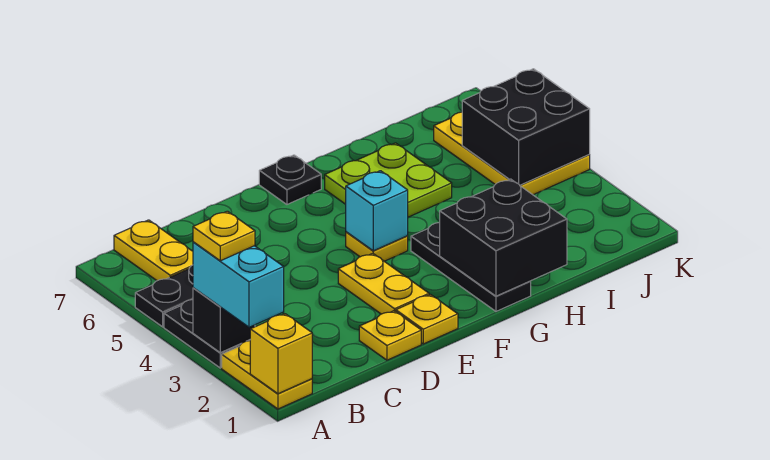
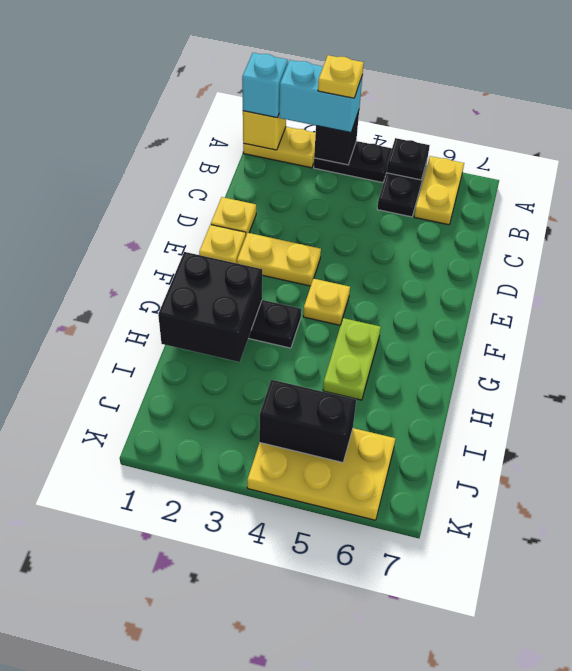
yellow 1x2 plate [114,220,193,281] -> yellow 1x2 plate turned to [414,156,464,225]
cyan 1x1 brick [346,171,408,251] -> cyan 1x1 brick moved to [242,53,288,118]
black 1x1 plate [259,155,321,204] -> black 1x1 plate moved to [387,138,430,180]
lime 2x2 plate [325,143,452,217] -> lime 1x2 plate [323,318,381,400]
black 2x2 brick [462,69,590,185] -> black 1x2 brick [259,380,356,463]

